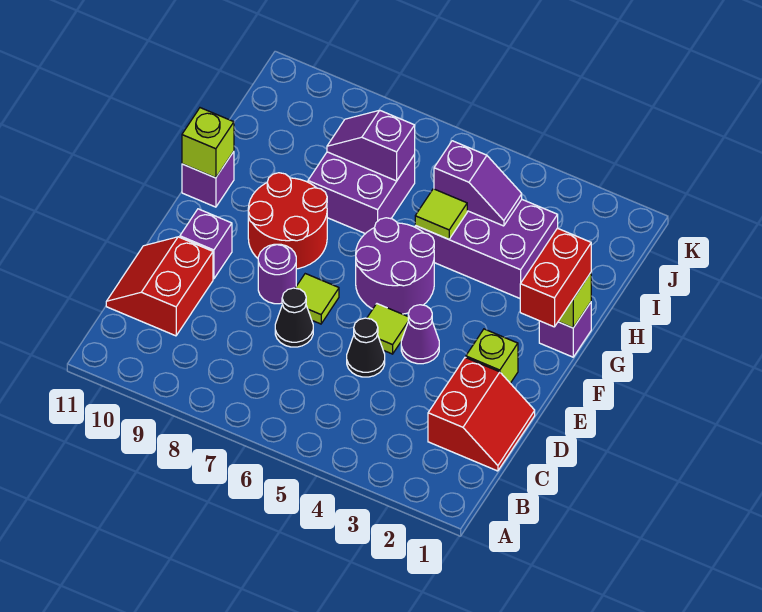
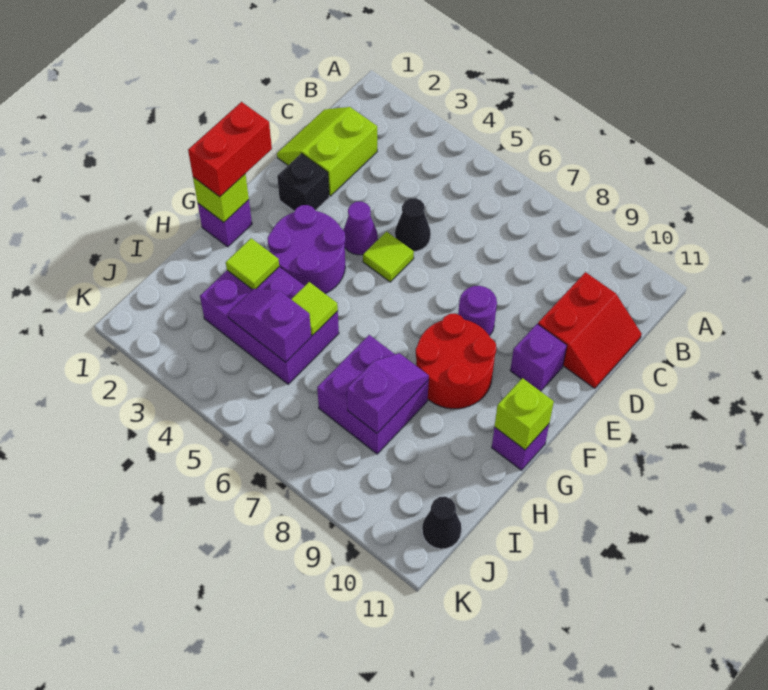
red 2x2 slope [428,357,535,471] -> lime 2x2 slope [277,107,377,196]
black 1x1 cone [275,288,313,347] -> black 1x1 cone moved to [422,497,461,549]
lime 1x1 brick [466,329,518,383] -> black 1x1 brick [277,153,329,211]
lime 1x1 tile [296,274,339,324] -> lime 1x1 tile moved to [226,238,279,290]
purple 2x2 round brick [356,218,434,314] -> purple 2x2 round brick moved to [268,205,345,294]
purple 1x2 slope [327,110,415,181] -> purple 1x2 slope turned to [347,353,429,433]

